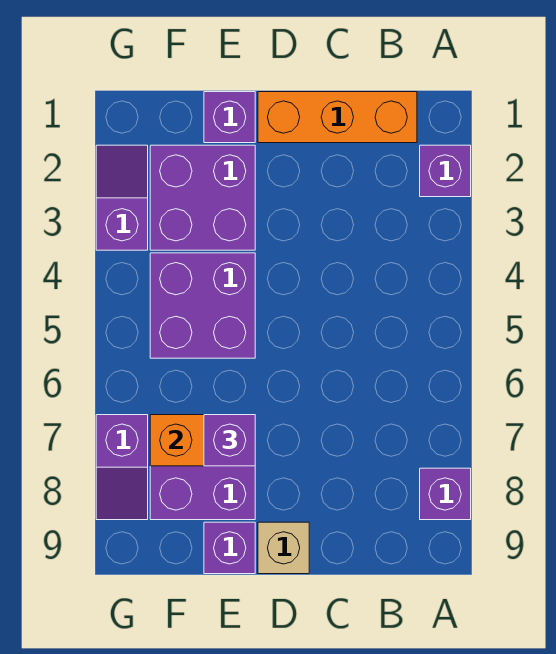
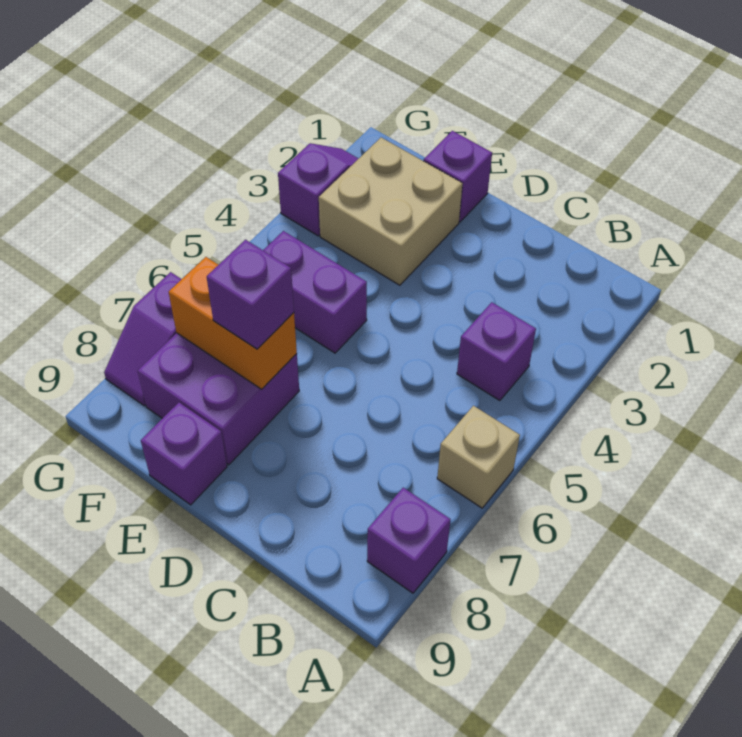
purple 1x1 brick [420,145,471,197] -> purple 1x1 brick moved to [457,302,536,401]
orange 1x3 brick [258,92,417,143] -> none
tan 1x1 brick [258,522,309,574] -> tan 1x1 brick moved to [437,406,520,508]
purple 2x2 brick [150,145,255,250] -> tan 2x2 brick [319,138,463,285]
purple 2x2 brick [150,253,255,358] -> purple 1x2 brick [263,231,367,353]

